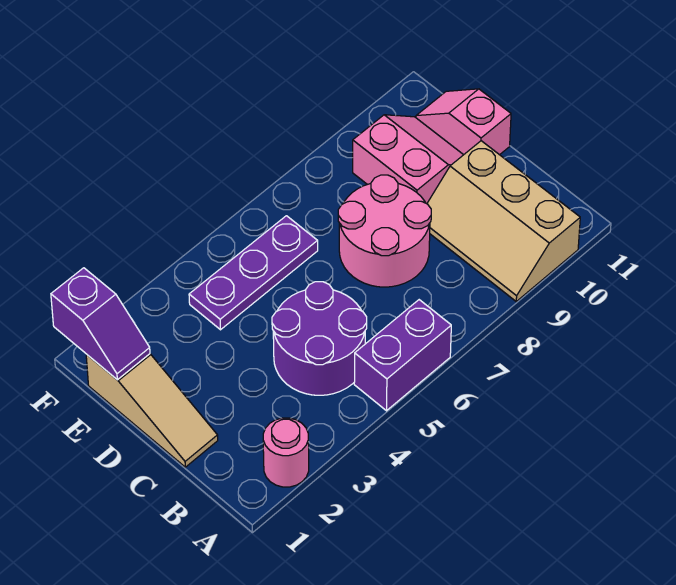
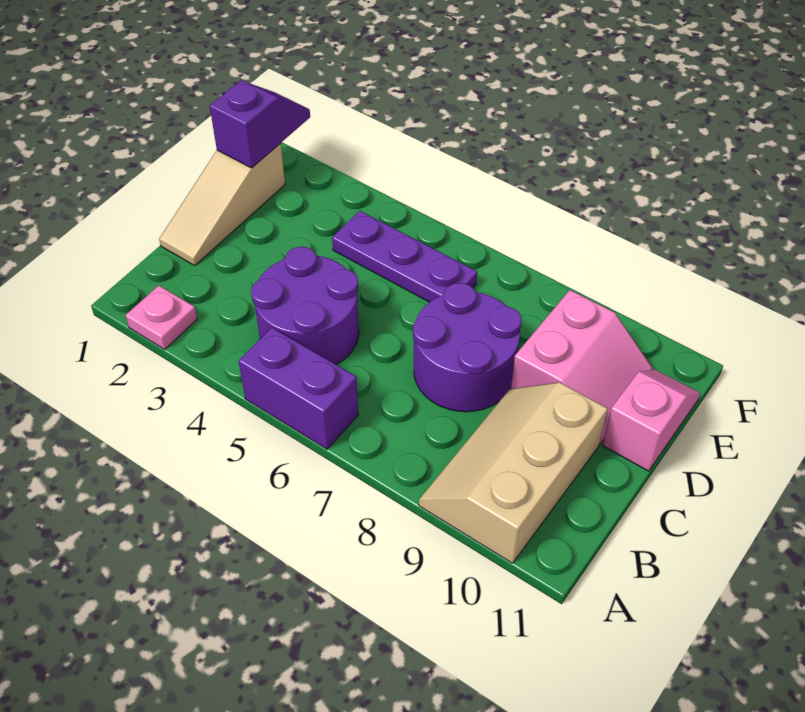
pink 1x1 round brick [263,418,309,487] -> pink 1x1 plate [126,286,197,349]
pink 2x2 round brick [338,175,431,287] -> purple 2x2 round brick [413,283,522,412]
purple 1x2 slope [51,268,150,380] -> purple 1x2 slope turned to [210,81,310,168]

